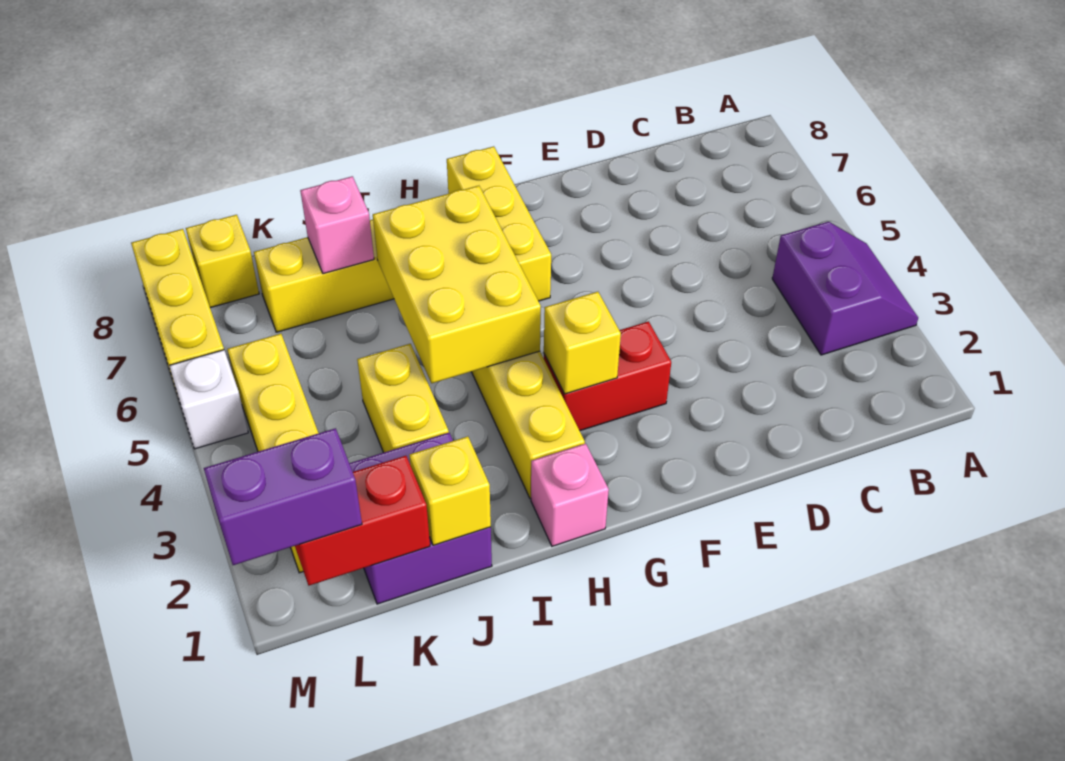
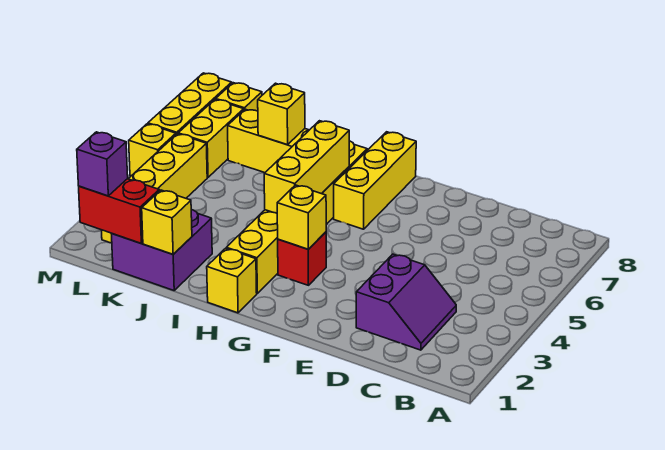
purple 2x2 slope [772,222,918,355] -> purple 2x2 slope moved to [356,254,456,350]
red 1x2 brick [544,321,671,431] -> red 1x1 brick [278,232,326,285]
pink 1x1 brick [531,444,609,546] -> yellow 1x1 brick [207,248,257,313]
yellow 2x3 brick [373,186,541,383] -> yellow 1x3 brick [264,121,349,213]
yellow 1x2 brick [357,344,449,453] -> yellow 1x2 brick moved to [178,100,244,177]
pink 1x1 brick [300,176,374,274] -> yellow 1x1 brick [258,83,305,145]
purple 1x2 brick [204,428,362,565] -> purple 1x1 brick [77,132,128,196]
white 1x1 brick [169,350,248,449] -> yellow 1x1 brick [129,124,176,176]

